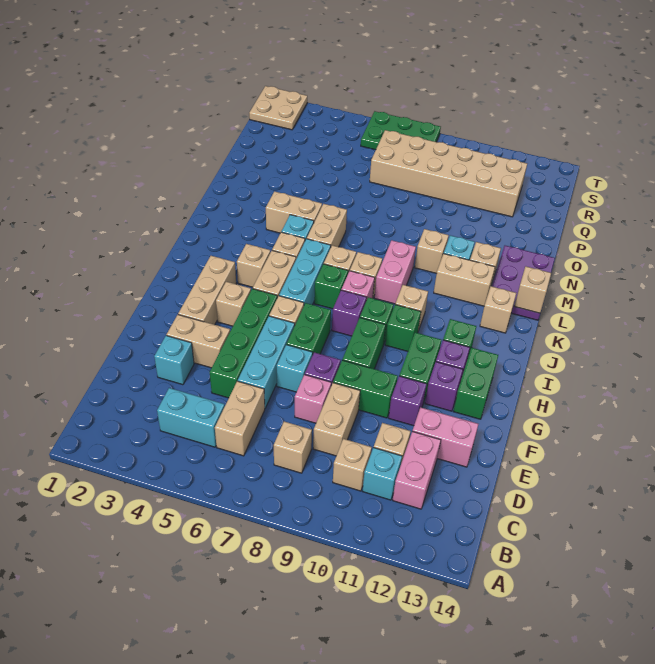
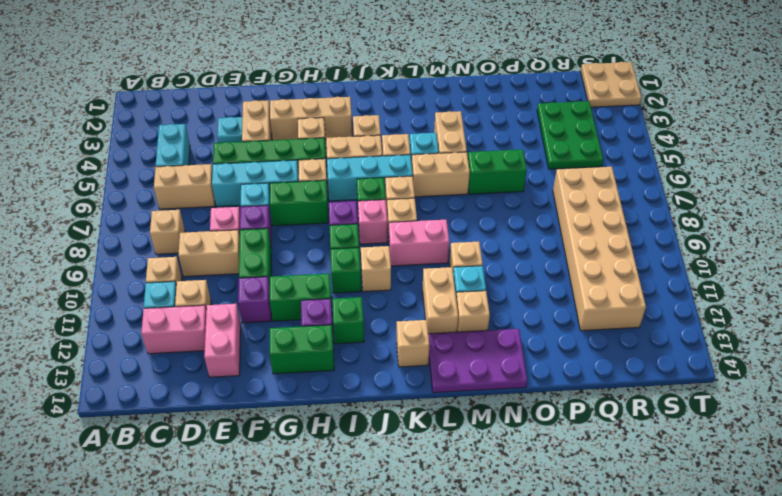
cyan 1x1 brick [154,335,194,385] -> cyan 1x1 plate [217,117,243,143]
green 1x2 brick [342,318,386,369] -> green 1x2 brick moved to [468,149,527,194]
purple 1x1 brick [425,362,463,411] -> none
tan 1x1 brick [515,266,551,313] -> none
green 2x3 plate [361,111,441,150] -> green 2x3 plate moved to [537,101,603,169]

